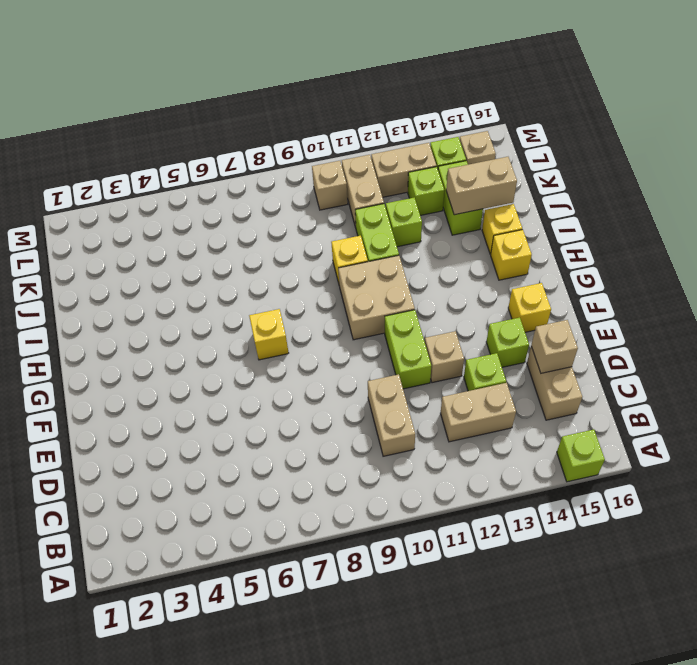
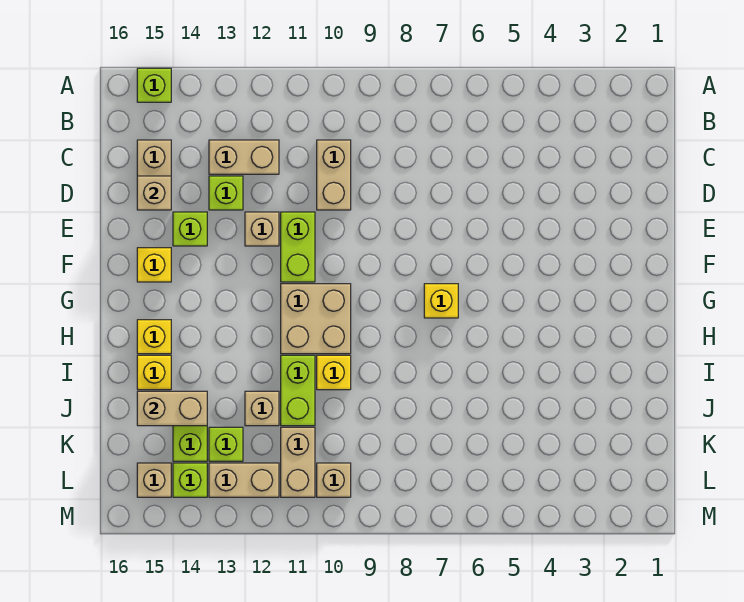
lime 1x1 brick [386,198,422,247] -> tan 1x1 brick [245,391,279,426]

